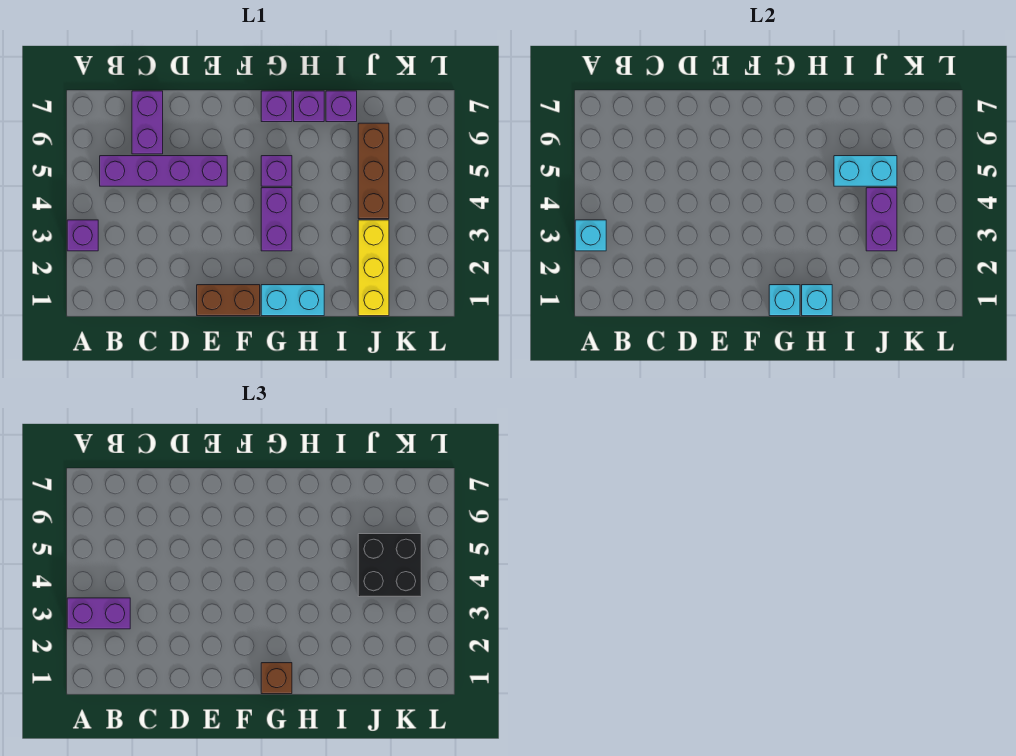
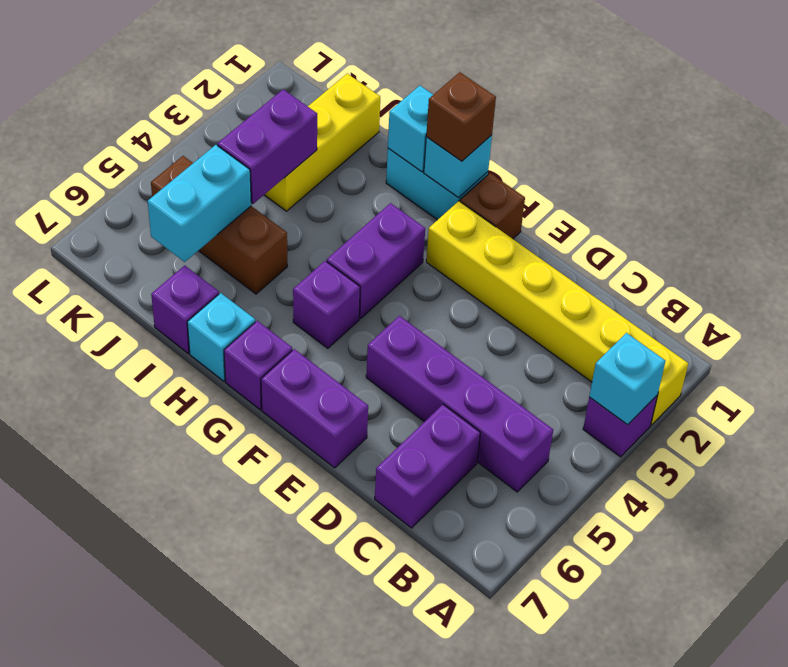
none -> yellow 1x6 brick [426,201,688,425]
purple 1x2 brick [67,598,130,629] -> purple 1x2 brick moved to [261,349,368,468]
brown 1x2 brick [197,285,260,316] -> brown 1x1 brick [460,173,525,239]
purple 1x1 brick [294,91,324,122] -> cyan 1x1 brick [187,293,255,381]
cyan 1x2 brick [834,156,897,186] -> cyan 1x2 brick turned to [148,145,251,262]
brown 1x3 brick [358,123,389,219] -> brown 1x3 brick turned to [151,156,287,294]
black 2x2 brick [358,534,421,597] -> none

